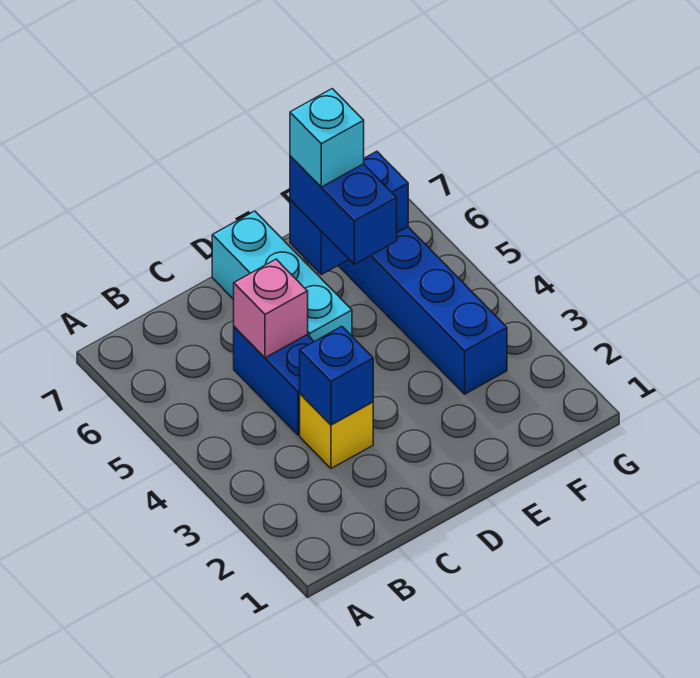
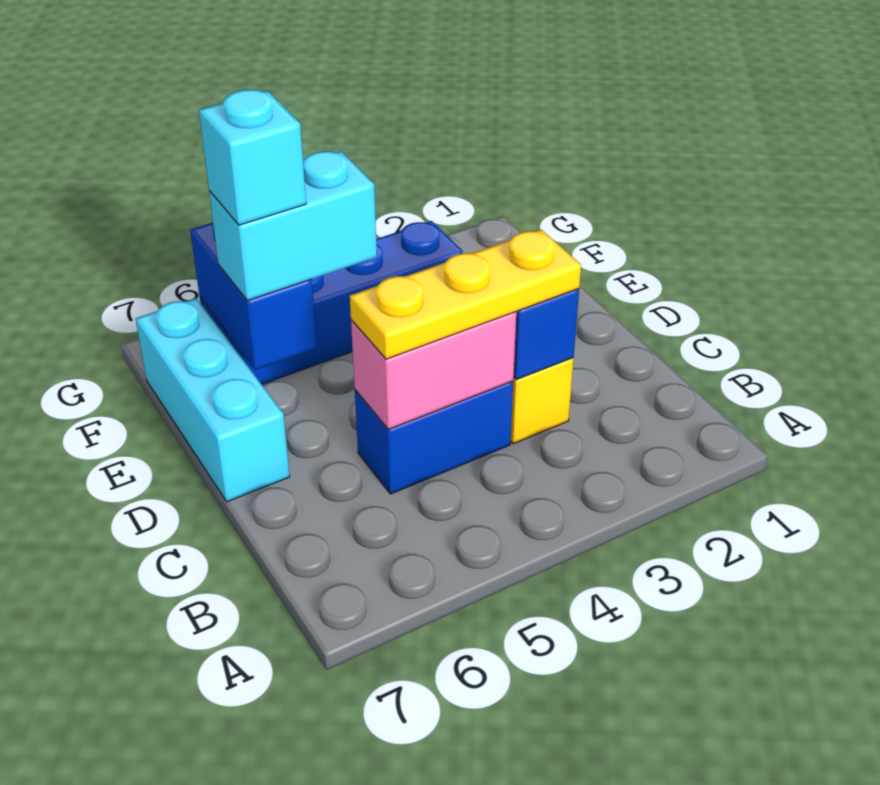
none -> yellow 1x3 plate [350,230,581,359]
pink 1x1 brick [234,259,308,358] -> pink 1x2 brick [351,312,516,429]
cyan 1x3 brick [212,211,352,342] -> cyan 1x3 brick turned to [136,298,290,502]
blue 1x2 brick [290,156,397,264] -> cyan 1x2 brick [209,151,377,301]

